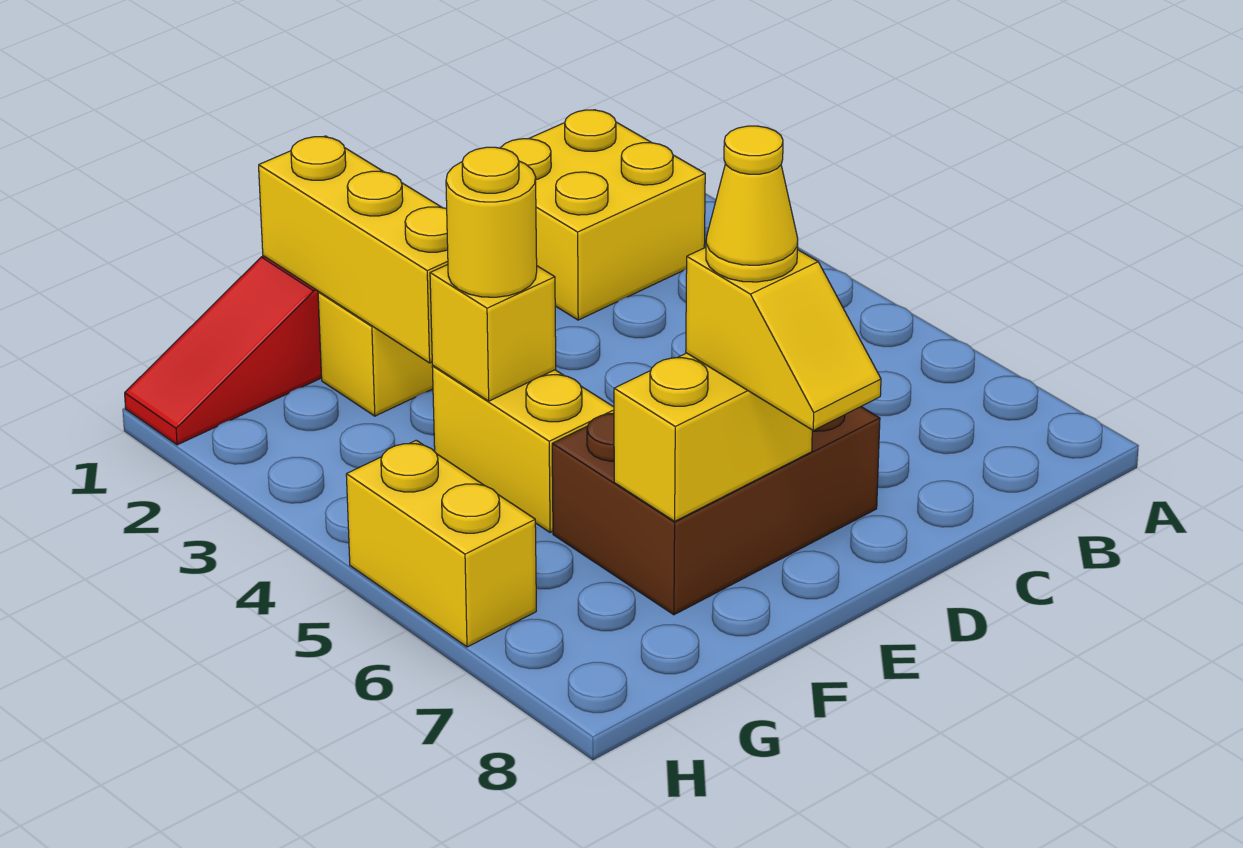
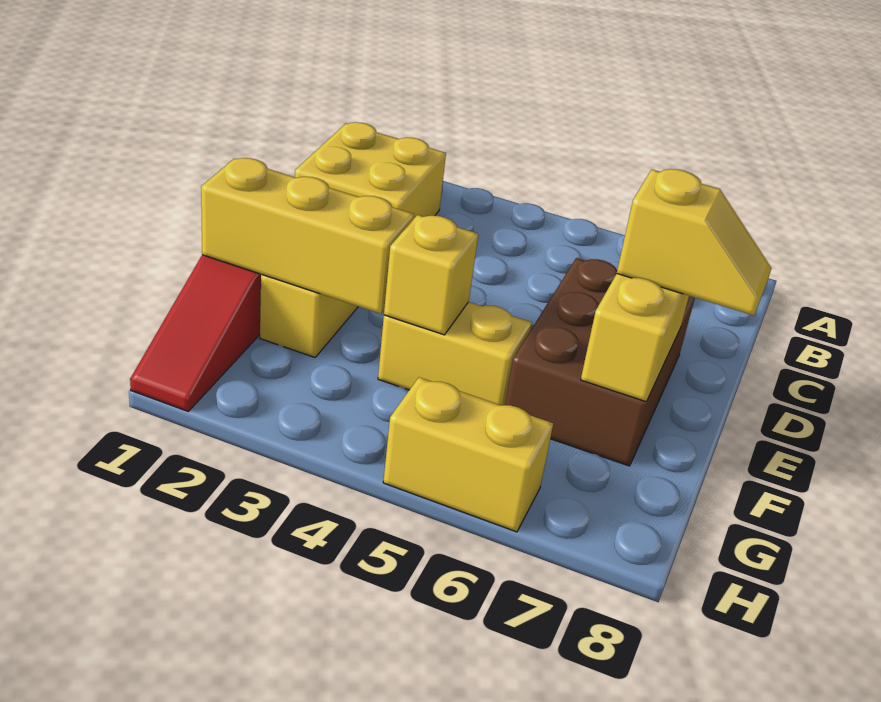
yellow 1x1 cone [706,126,798,282] -> none
yellow 1x1 round brick [446,147,537,297] -> none

